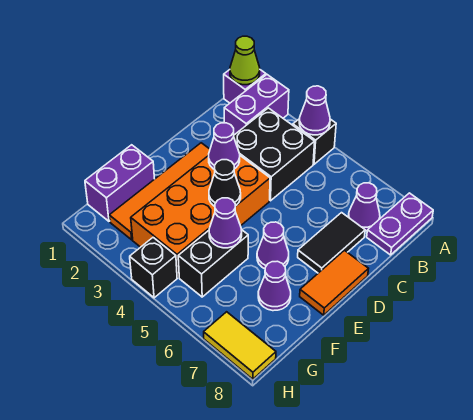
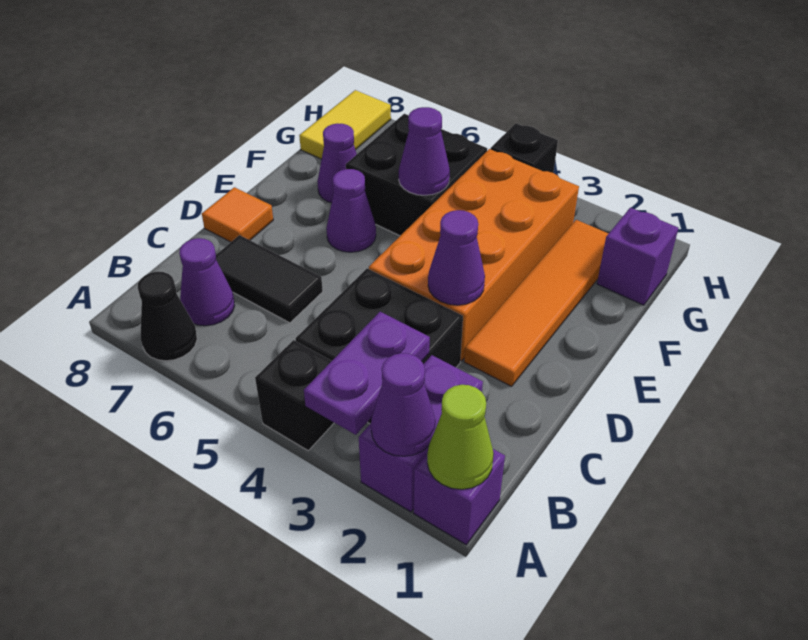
purple 1x1 cone [299,86,330,135] -> purple 1x1 cone moved to [371,353,436,456]
purple 1x2 plate [367,193,433,255] -> purple 1x2 plate moved to [304,312,430,435]
black 1x2 tile [298,213,365,273] -> black 1x2 tile turned to [216,235,323,323]
orange 1x2 tile [300,250,368,315] -> orange 1x1 tile [202,187,273,242]
black 1x1 cone [209,160,241,206] -> black 1x1 cone moved to [138,272,197,361]
purple 1x2 brick [85,145,154,221] -> purple 1x1 brick [597,208,678,305]
black 1x2 brick [178,229,248,297] -> black 2x2 brick [346,114,487,236]
yellow 1x2 tile [204,312,276,379] -> yellow 1x2 tile turned to [299,90,391,159]

